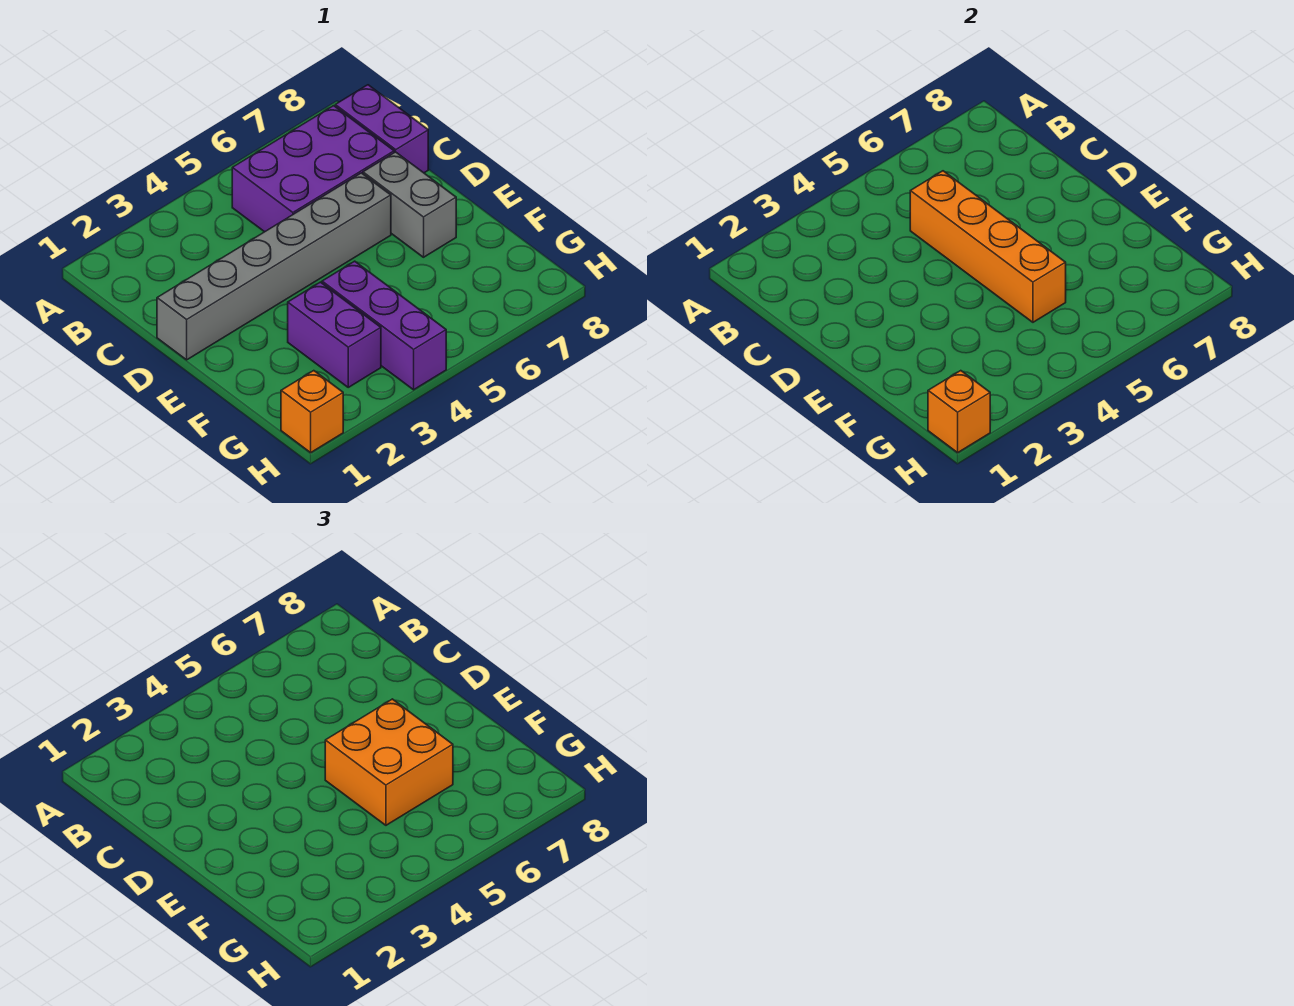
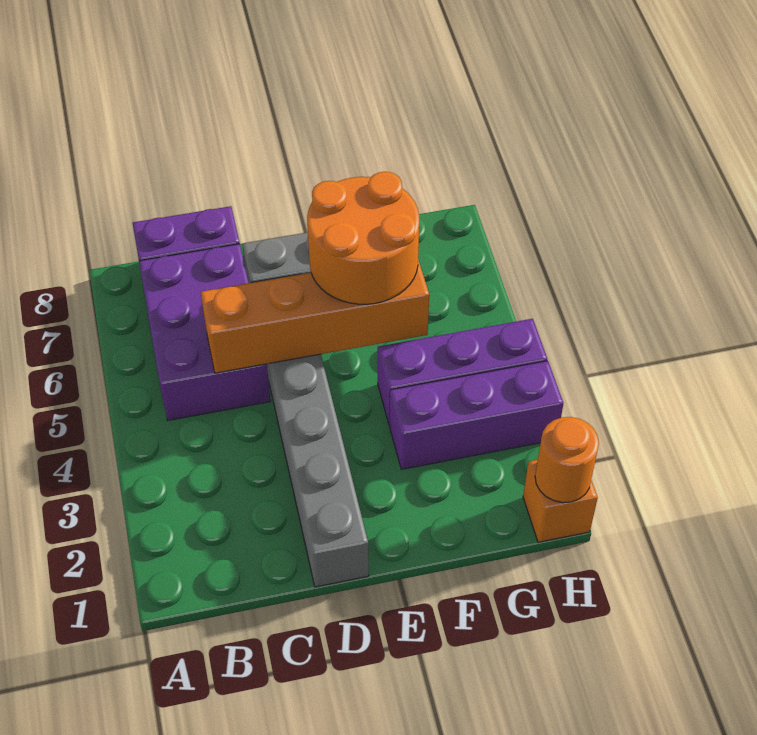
orange 2x2 brick [325,699,453,825] -> orange 2x2 round brick [307,172,419,304]
purple 1x2 brick [288,282,381,387] -> purple 1x3 brick [390,361,563,469]
orange 1x1 brick [928,371,990,453] -> orange 1x1 round brick [535,417,599,503]

